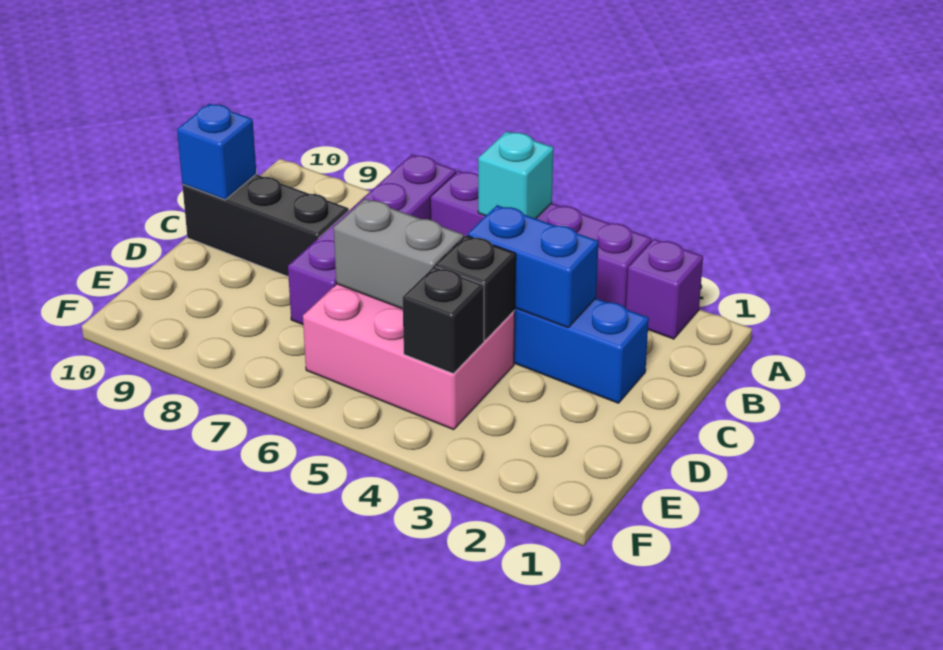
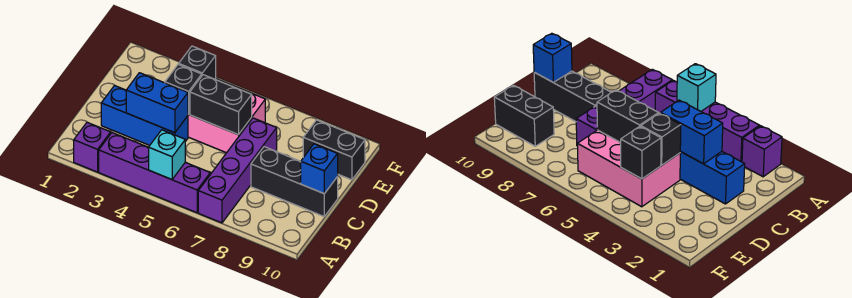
grey 1x2 brick [334,199,464,309] -> black 1x2 brick [190,75,252,135]
none -> black 1x2 brick [303,120,365,180]

